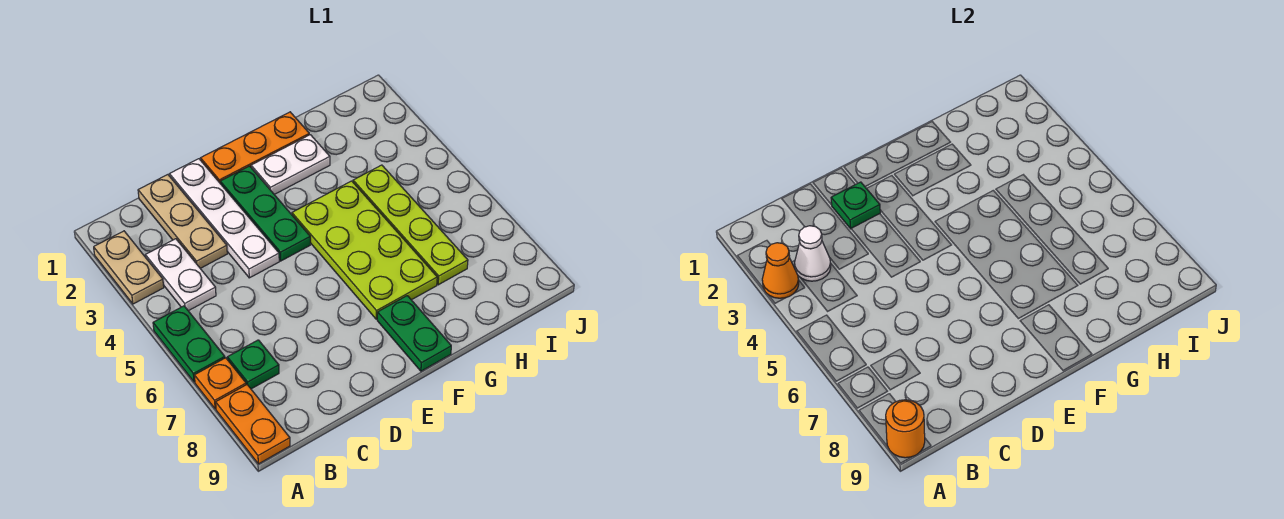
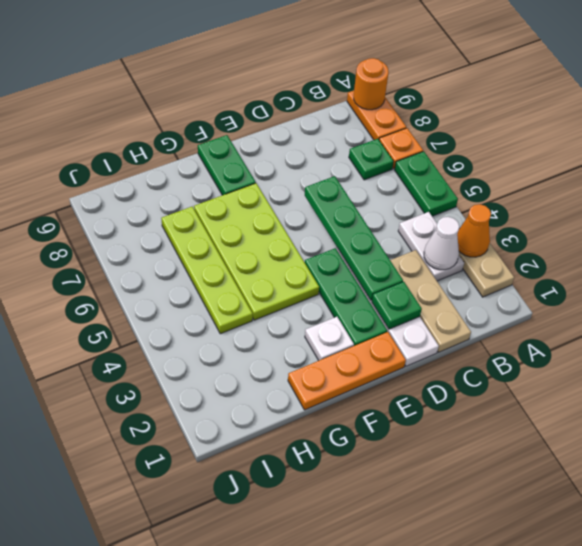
none -> green 1x4 plate [305,176,403,300]
white 1x2 plate [251,135,330,194] -> white 1x1 plate [305,317,354,361]

